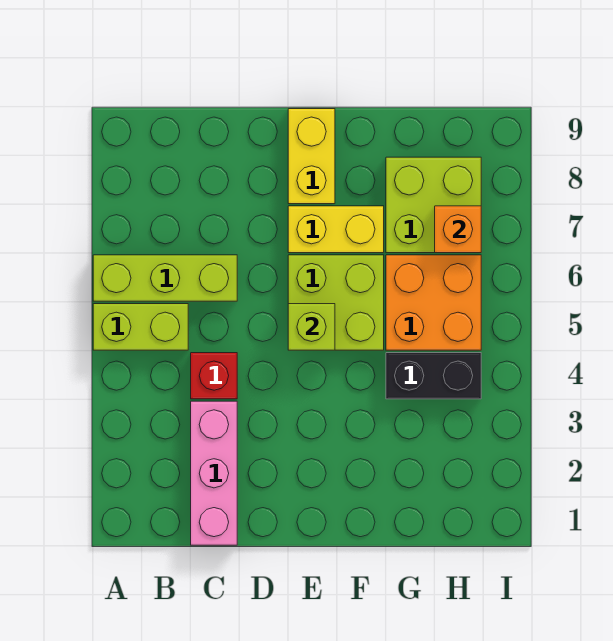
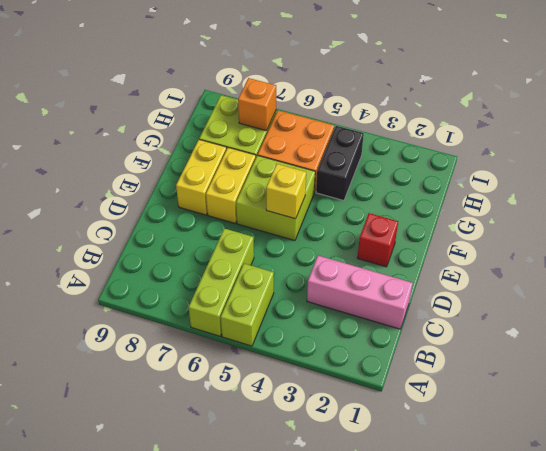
red 1x1 brick [191,353,237,399] -> red 1x1 brick moved to [357,213,398,267]
lime 1x1 brick [288,304,335,350] -> yellow 1x1 brick [266,164,306,219]
yellow 1x2 brick [288,109,335,204] -> yellow 1x2 brick turned to [176,140,226,215]

